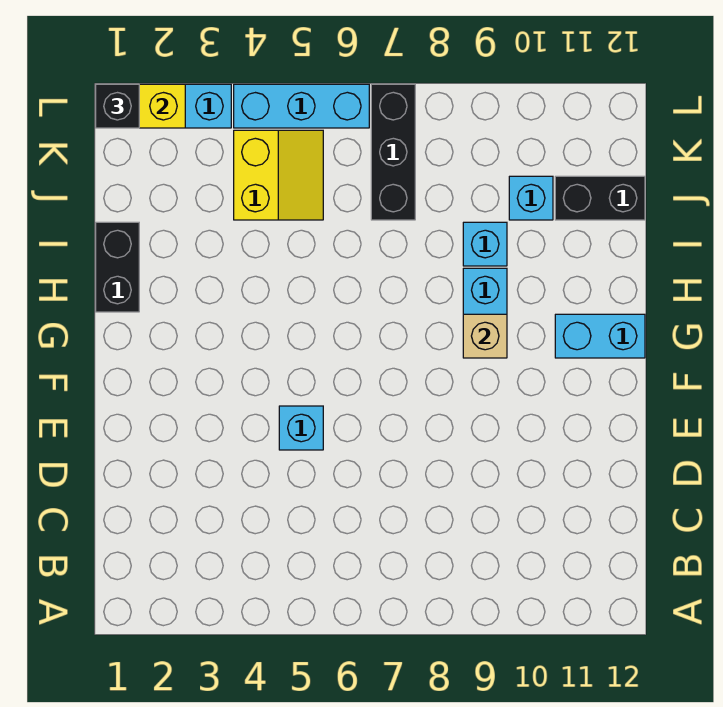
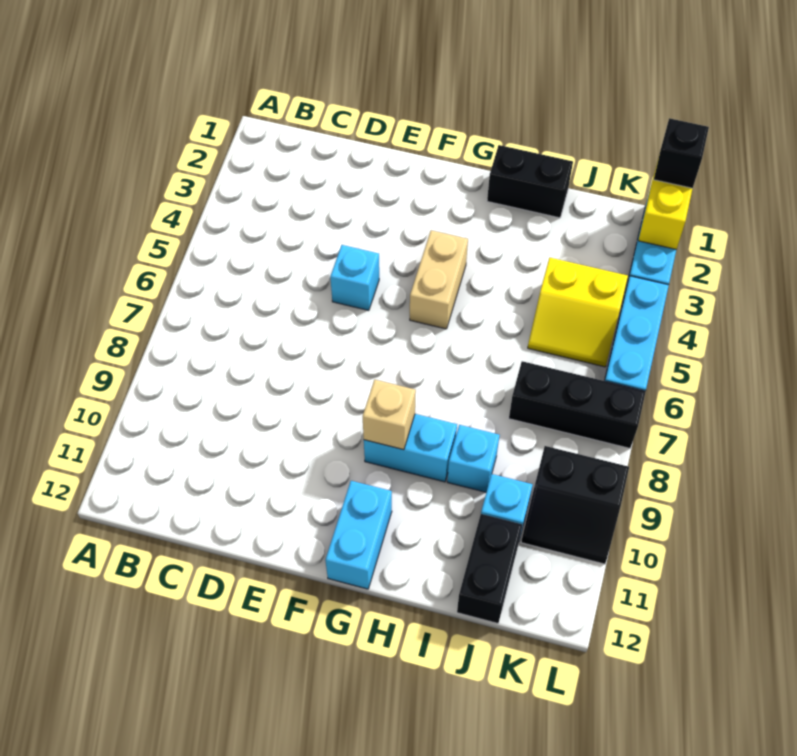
none -> tan 1x2 brick [410,230,468,329]
none -> black 2x2 slope [521,446,629,564]

